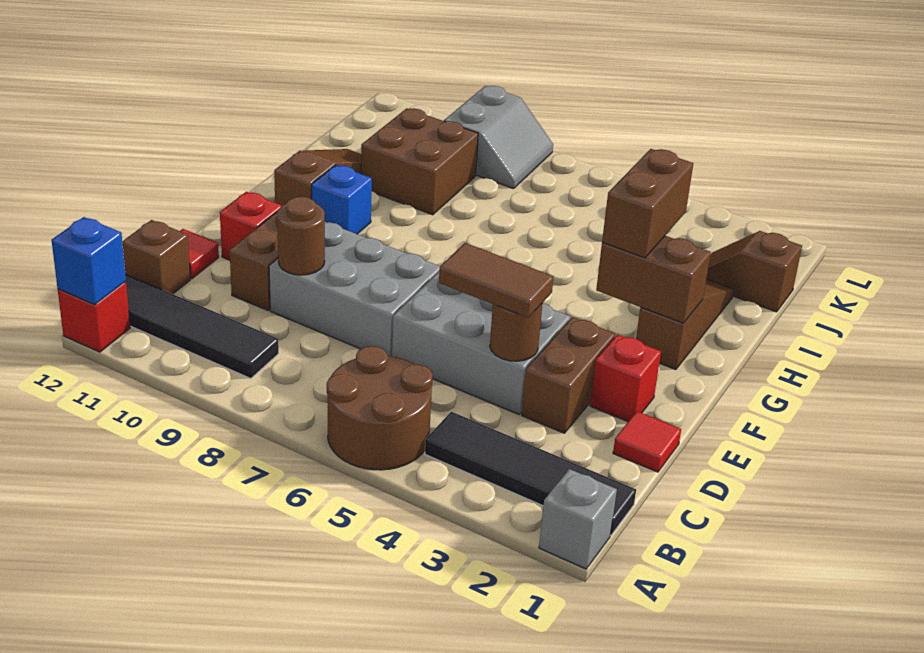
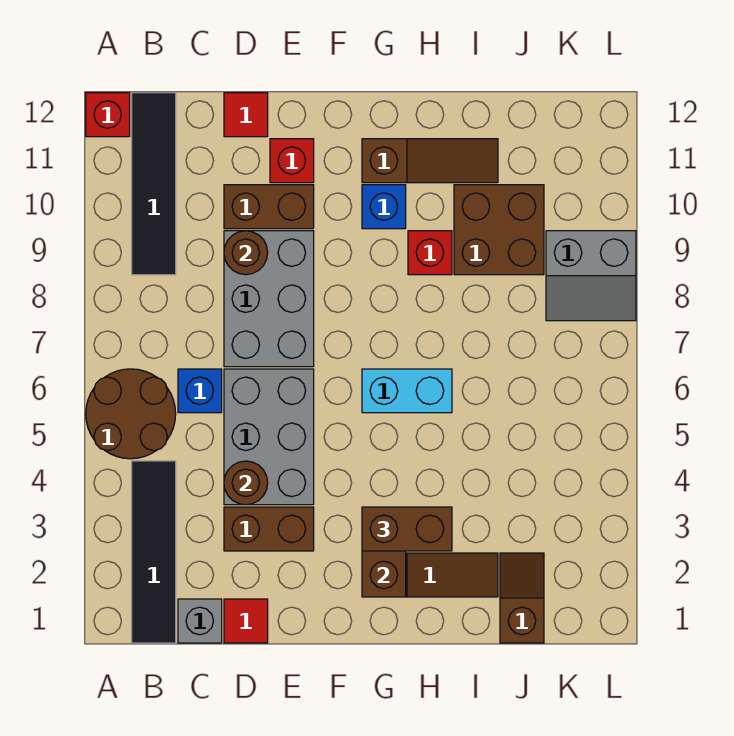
grey 1x1 brick [539,469,617,569] -> grey 1x1 brick moved to [178,599,222,643]
blue 1x1 brick [52,217,126,305] -> blue 1x1 brick moved to [178,369,222,413]
brown 1x1 brick [122,220,190,294] -> none
brown 1x2 tile [439,243,554,318] -> none
red 1x1 brick [590,334,661,421] -> red 1x1 brick moved to [408,231,452,275]
none -> cyan 1x2 brick [362,369,452,413]

